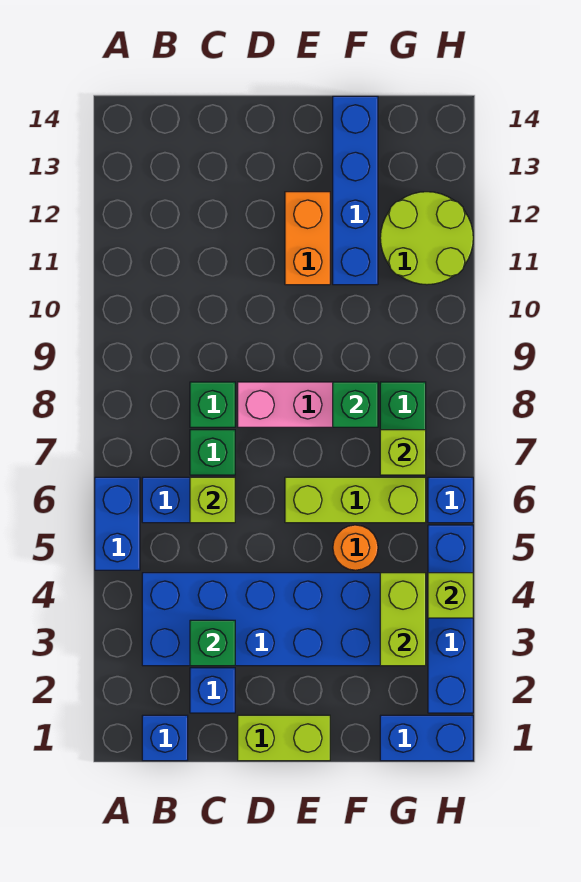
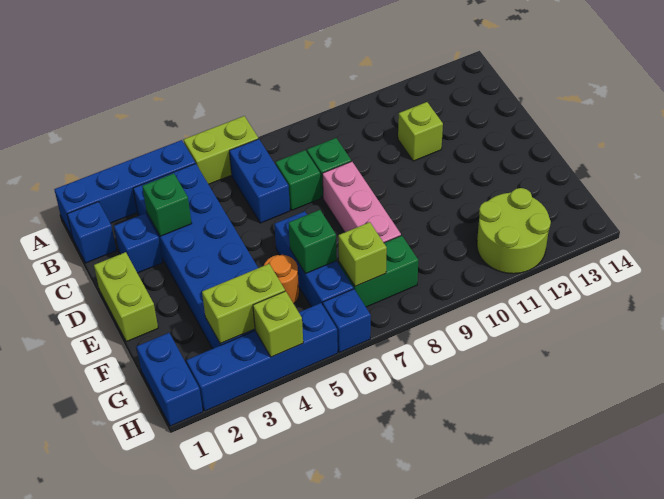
blue 1x2 brick [95,477,140,570] -> lime 1x2 brick [184,116,258,184]
lime 1x1 brick [190,477,235,523] -> lime 1x1 brick moved to [398,102,443,161]
lime 1x3 brick [285,477,426,523] -> blue 1x3 brick [274,211,353,307]
orange 1x2 brick [285,192,330,285] -> none
green 1x1 brick [333,382,378,427] -> green 1x1 brick moved to [288,210,337,274]
blue 1x4 brick [333,96,378,285] -> blue 1x4 brick moved to [54,140,195,238]

